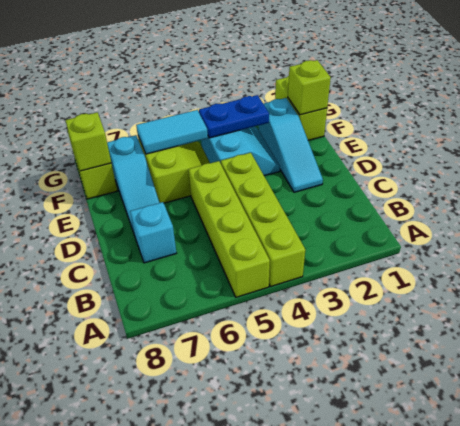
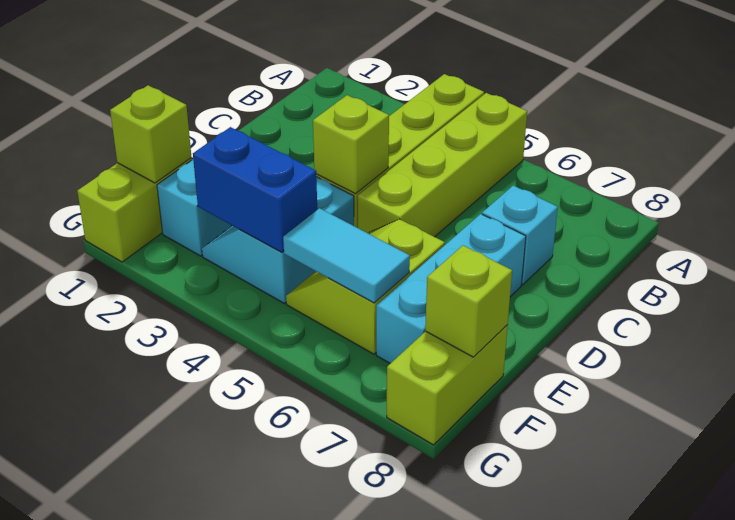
none -> lime 1x1 brick [313,95,389,194]
cyan 1x3 slope [107,135,159,235] -> cyan 1x3 brick [376,214,526,363]
blue 1x2 plate [199,95,269,138] -> blue 1x2 brick [193,127,317,252]

